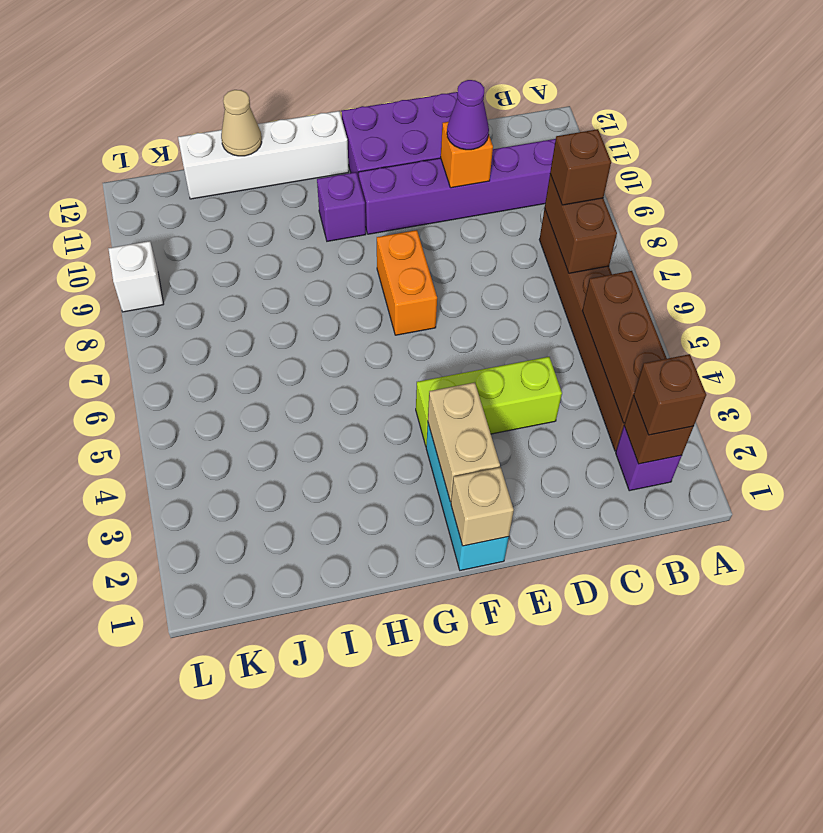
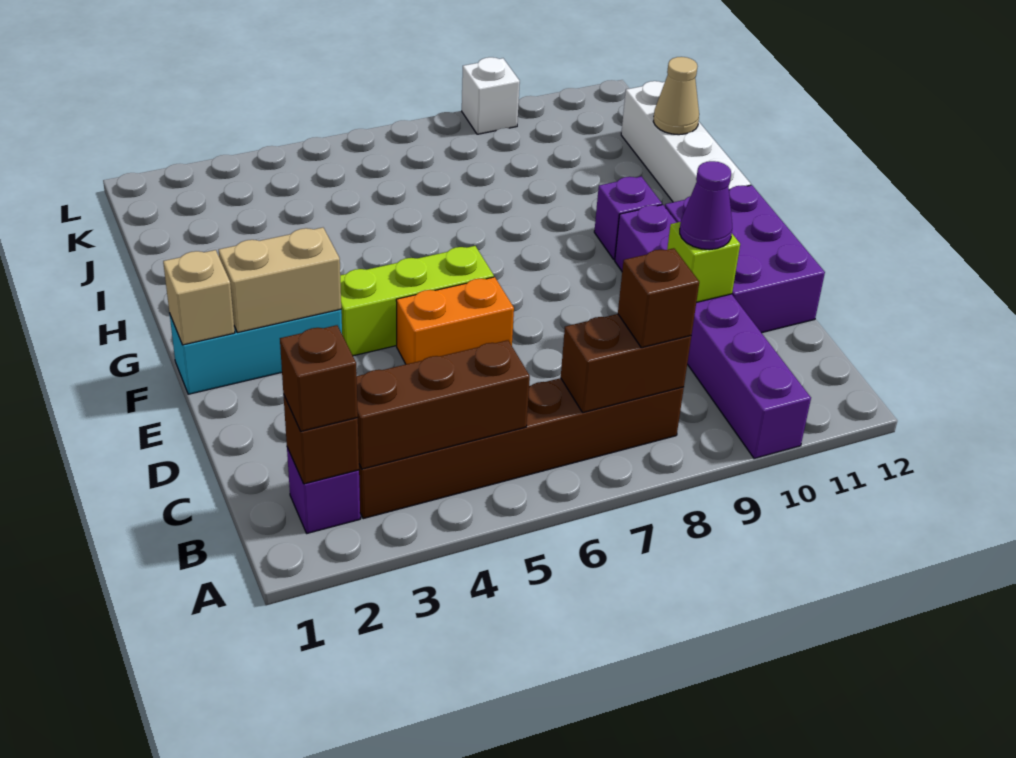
lime 1x3 brick [416,357,562,446] -> lime 1x3 brick turned to [340,246,494,356]
orange 1x1 brick [441,122,493,188] -> lime 1x1 brick [667,222,740,302]
orange 1x2 brick [377,230,437,335] -> orange 1x2 brick moved to [396,277,514,364]

